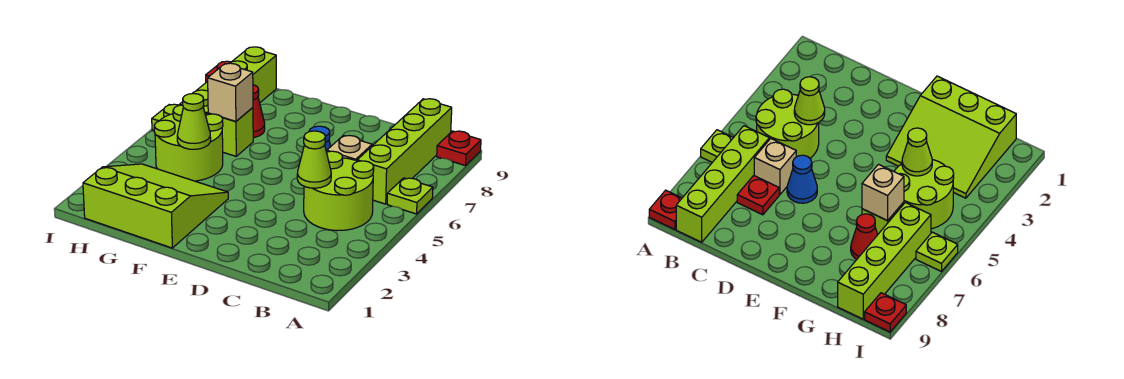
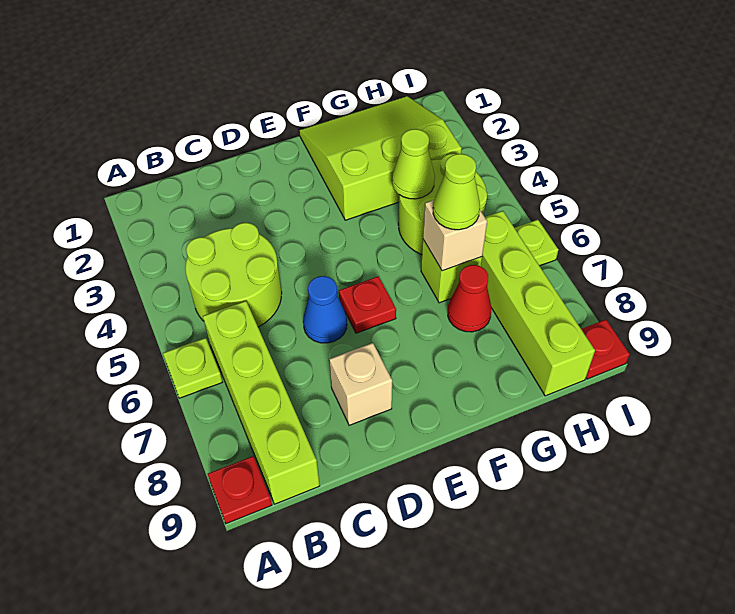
lime 1x1 cone [297,131,331,188] -> lime 1x1 cone moved to [433,154,480,230]
tan 1x1 brick [327,135,372,161] -> tan 1x1 brick moved to [329,343,392,425]
red 1x1 plate [737,176,779,215] -> red 1x1 plate moved to [339,276,396,333]
lime 3x3 slope [83,164,228,248] -> lime 3x3 slope turned to [299,96,462,220]

